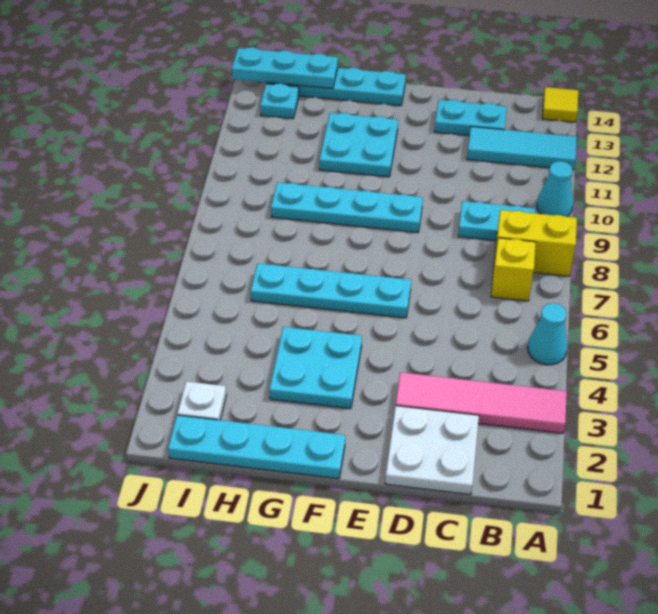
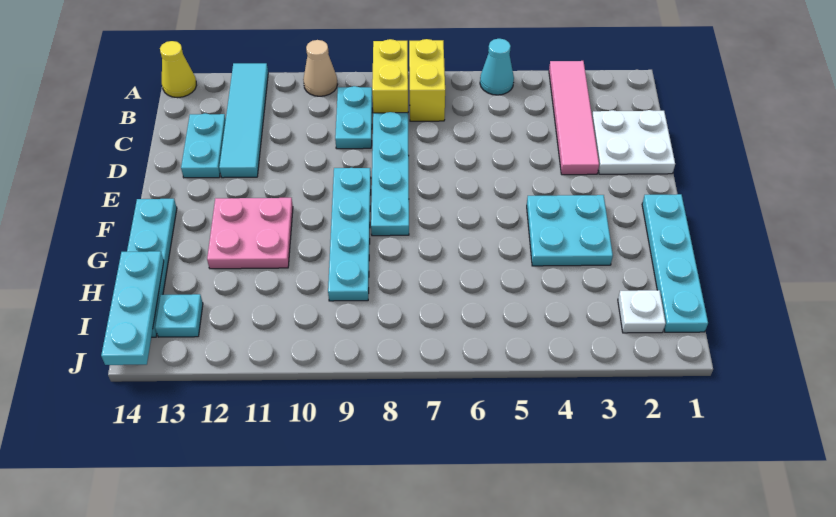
cyan 1x1 cone [537,161,573,217] -> tan 1x1 cone [303,40,338,96]
cyan 1x3 tile [467,126,577,170] -> cyan 1x4 tile [219,63,268,178]
yellow 1x1 tile [542,87,578,122] -> yellow 1x1 cone [160,41,197,98]
yellow 1x1 brick [491,238,536,301] -> yellow 1x2 brick [409,39,445,121]
cyan 1x4 plate [251,263,411,318] -> cyan 1x4 plate moved to [371,112,409,236]
cyan 2x2 plate [319,113,398,177] -> pink 2x2 plate [207,198,293,269]

